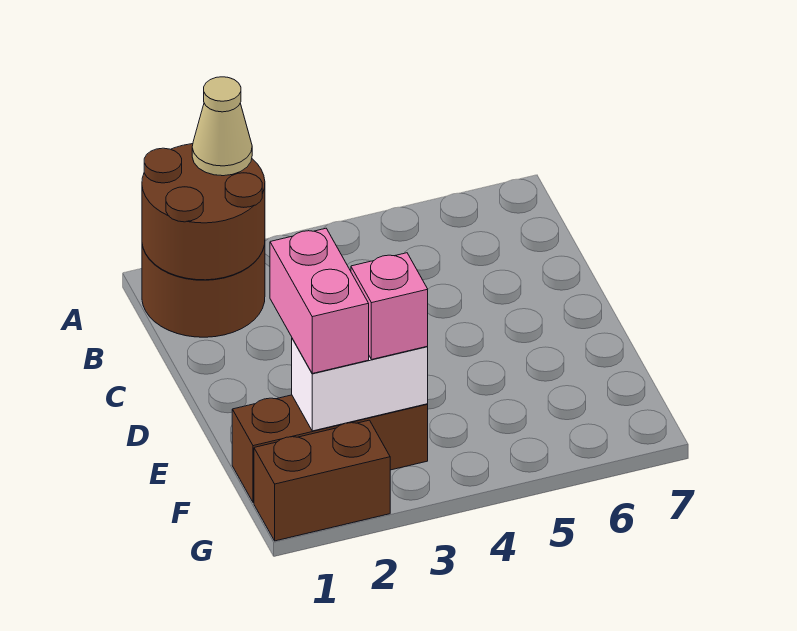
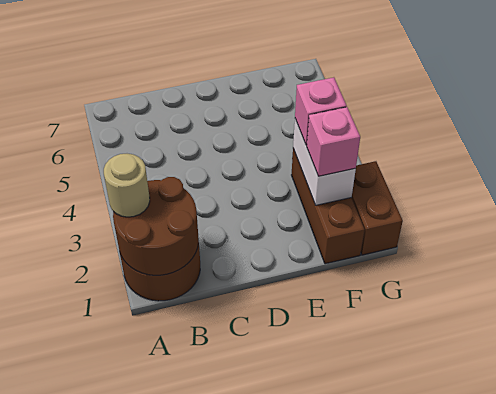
tan 1x1 cone [192,77,252,176] -> tan 1x1 round brick [104,154,150,217]
pink 1x2 brick [270,228,369,373] -> pink 1x1 brick [307,107,360,176]

